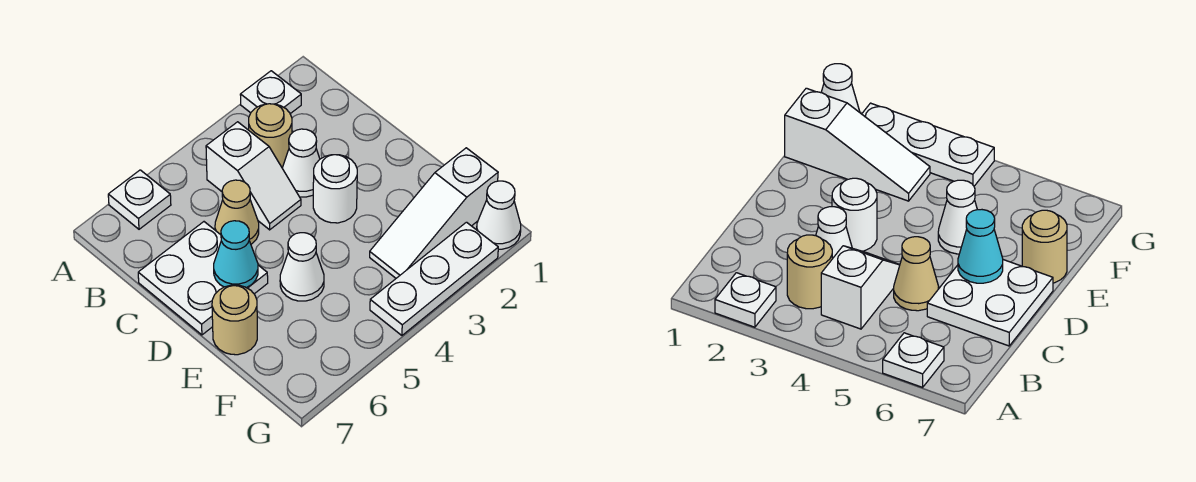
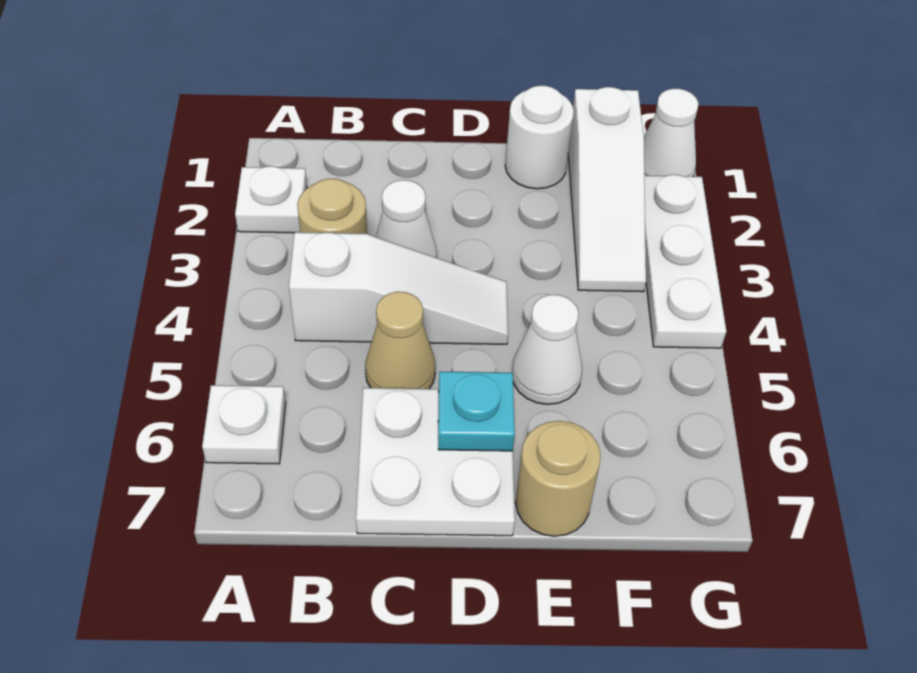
white 1x2 slope [206,122,301,230] -> white 1x3 slope [289,232,508,344]
white 1x1 round brick [313,155,357,223] -> white 1x1 round brick moved to [505,86,574,189]
cyan 1x1 cone [214,221,258,288] -> cyan 1x1 plate [438,371,515,451]

